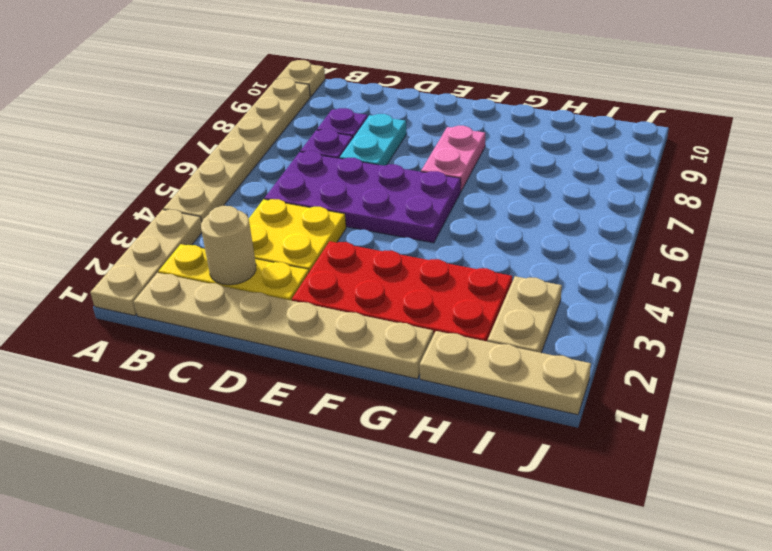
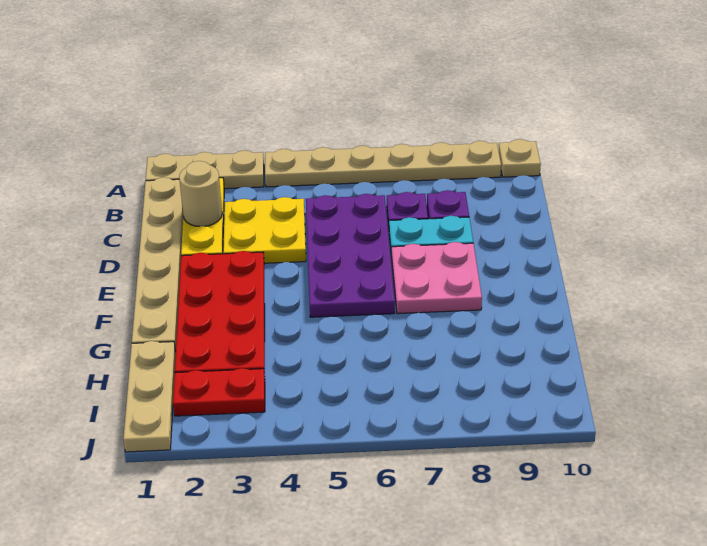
pink 1x2 plate [421,126,485,191] -> pink 2x2 plate [392,242,482,314]
tan 1x2 plate [488,276,562,353] -> red 1x2 plate [173,368,265,416]

